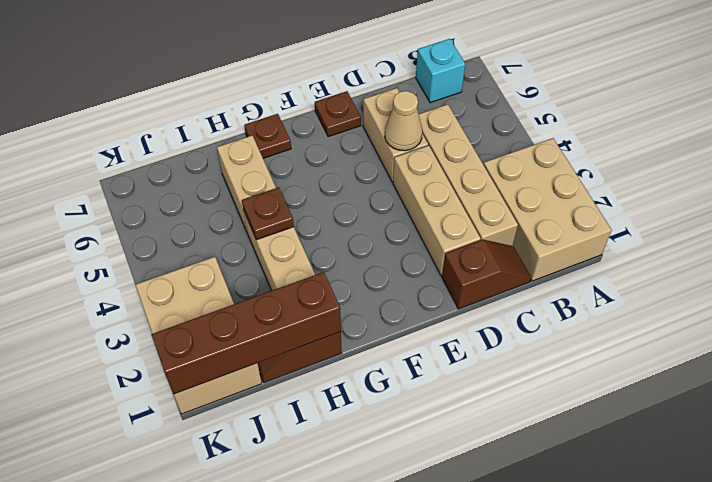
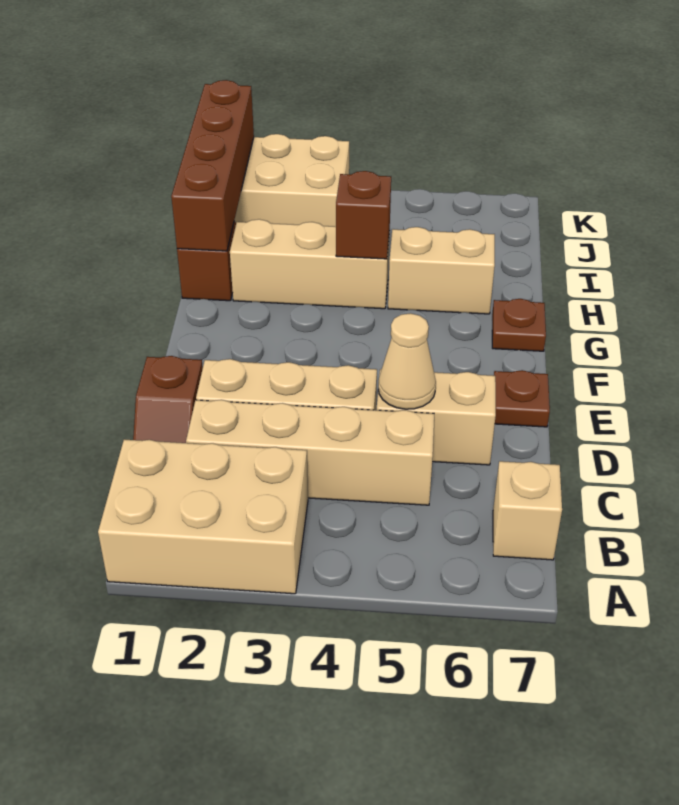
cyan 1x1 brick [416,39,465,103] -> tan 1x1 brick [493,461,562,560]
brown 1x1 plate [242,187,294,240] -> brown 1x1 brick [336,171,391,259]

